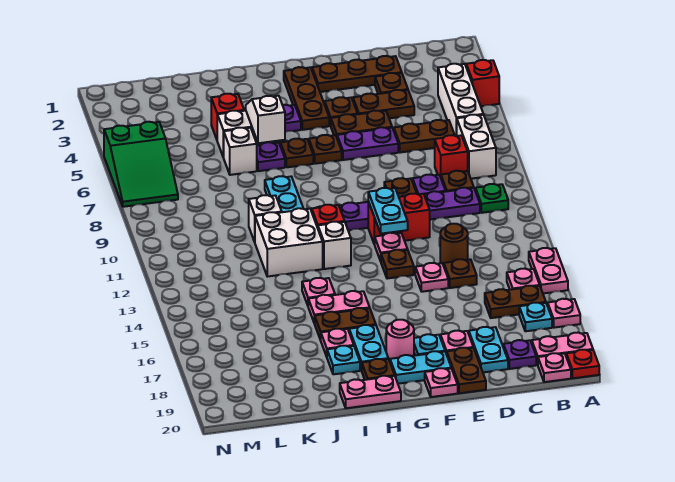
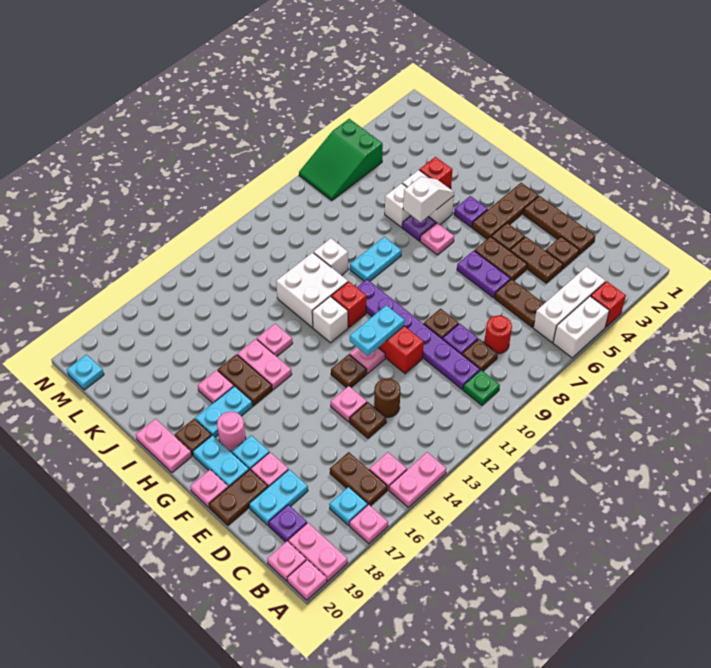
red 1x1 plate [566,350,599,378] -> pink 1x1 plate [287,560,327,600]
white 1x2 brick [457,115,496,179] -> white 1x2 brick moved to [553,296,609,358]
red 1x1 brick [435,135,468,177] -> red 1x1 round brick [484,316,512,354]
brown 1x1 plate [309,135,342,164] -> none
brown 1x1 plate [280,139,313,167] -> pink 1x1 plate [420,223,454,255]
cyan 1x1 plate [327,346,360,374] -> cyan 1x1 plate moved to [67,355,104,390]

